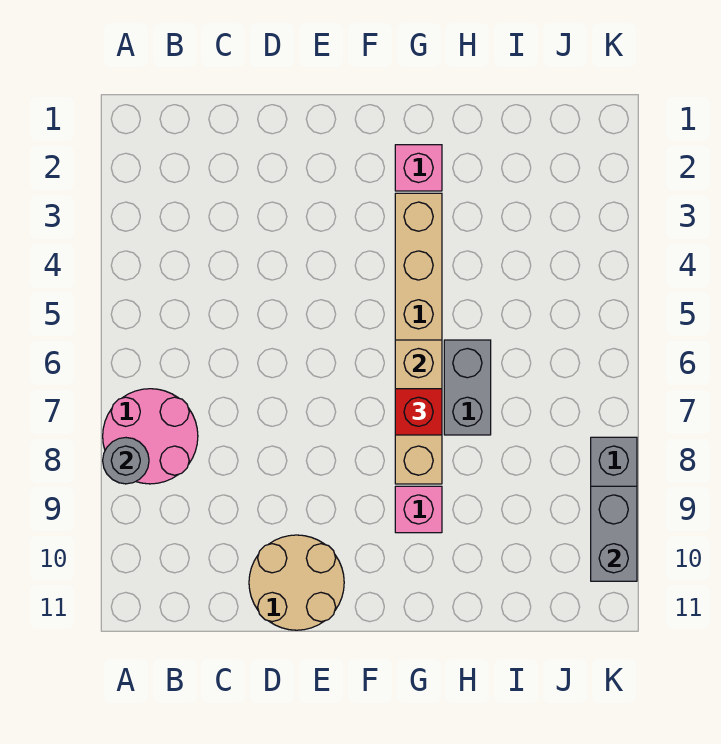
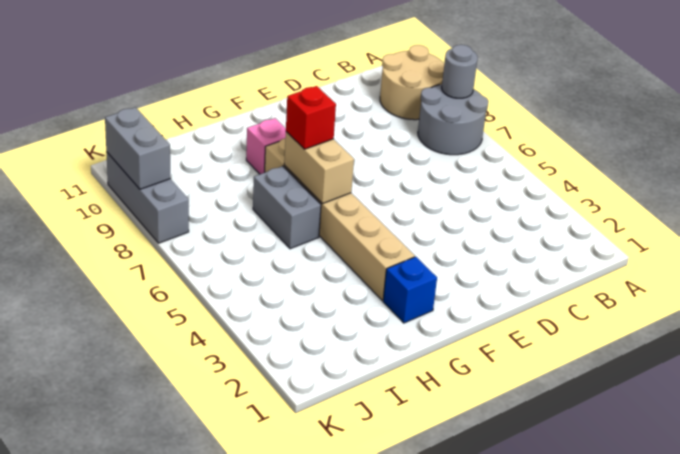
pink 2x2 round brick [103,389,198,484] -> grey 2x2 round brick [418,84,488,155]
tan 2x2 round brick [249,535,344,630] -> tan 2x2 round brick moved to [380,45,445,120]
pink 1x1 brick [395,145,442,191] -> blue 1x1 brick [383,257,437,323]

